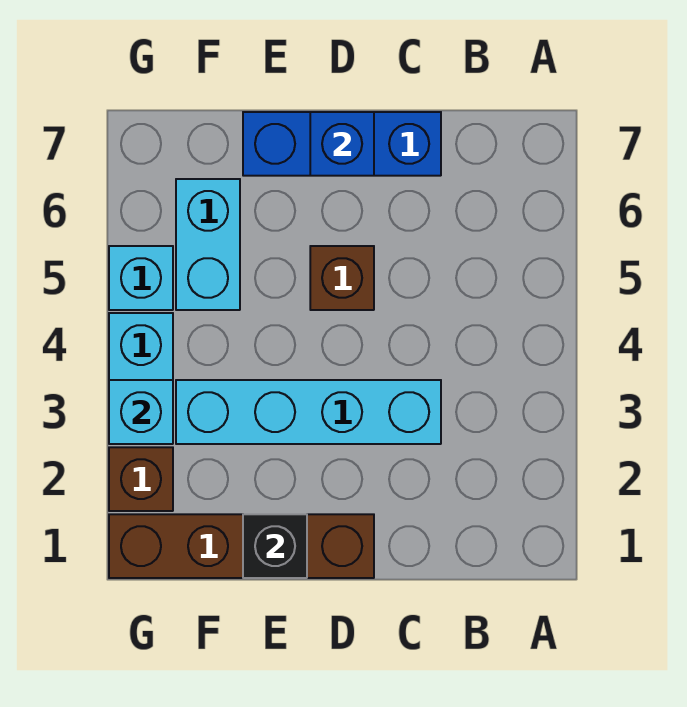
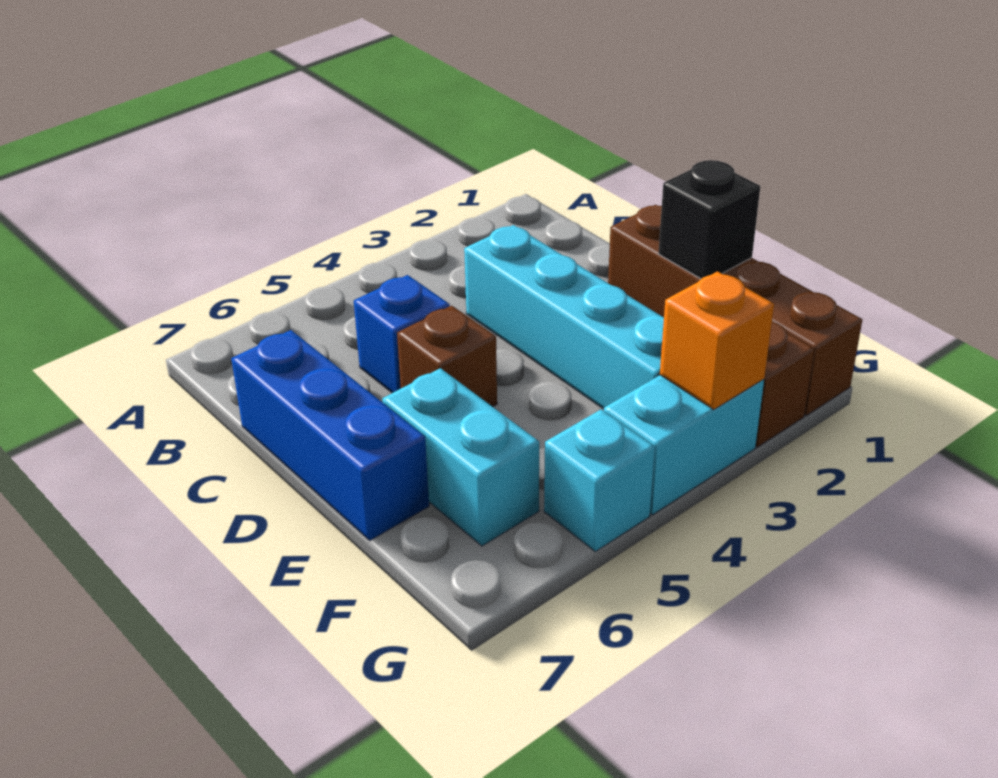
blue 1x1 brick [310,112,374,176] -> blue 1x1 brick moved to [354,275,450,393]
cyan 1x2 brick [176,179,240,310] -> cyan 1x2 brick turned to [382,368,539,546]
cyan 1x1 brick [109,380,173,444] -> orange 1x1 brick [660,271,774,409]

